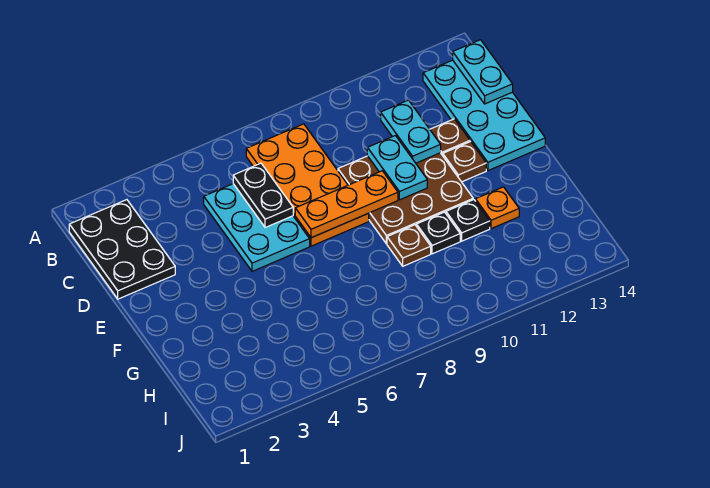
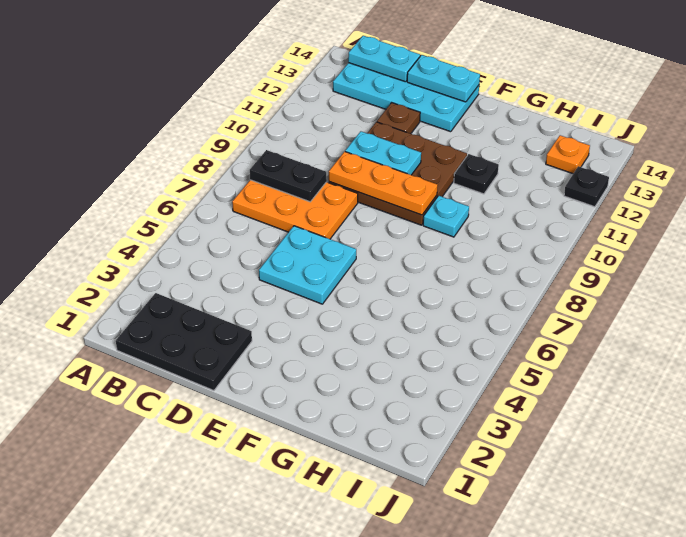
orange 2x4 plate [246,124,369,246] -> orange 2x3 plate [232,180,358,239]
cyan 2x3 plate [204,184,310,271] -> cyan 2x2 plate [259,226,356,304]
black 1x2 plate [233,163,293,228] -> black 1x2 plate moved to [250,150,327,202]
cyan 1x2 plate [381,100,441,163] -> cyan 1x2 plate moved to [407,55,480,102]
orange 1x3 plate [295,171,398,238] -> orange 1x3 plate turned to [329,152,438,215]
brown 1x1 plate [443,142,486,182] -> none
brown 1x1 plate [387,225,431,266] -> cyan 1x1 plate [423,196,469,237]
black 1x1 plate [417,212,460,254] -> black 1x1 plate moved to [564,166,609,207]
orange 1x1 plate [476,187,519,229] -> orange 1x1 plate moved to [546,135,590,174]

